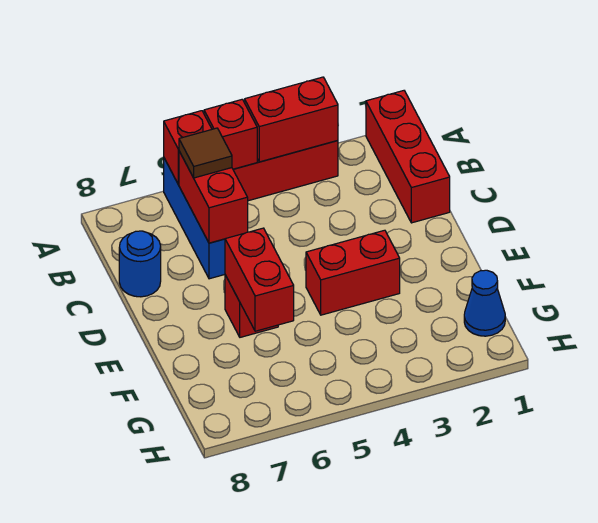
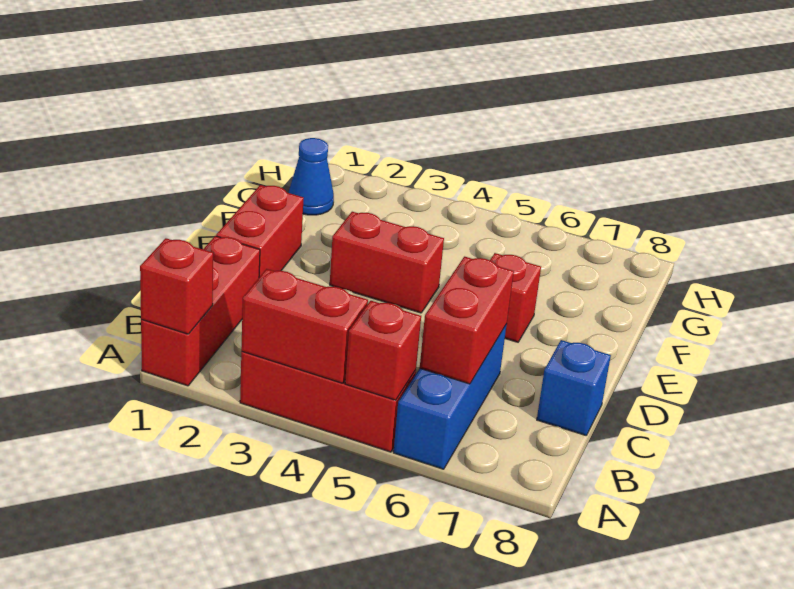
red 1x1 brick [164,111,212,184] -> red 1x1 brick moved to [140,238,213,334]
brown 1x1 tile [179,128,232,178] -> none
blue 1x1 round brick [119,231,161,297] -> blue 1x1 brick [537,340,611,435]
red 1x2 brick [225,228,294,331] -> red 1x2 brick moved to [216,185,304,277]

